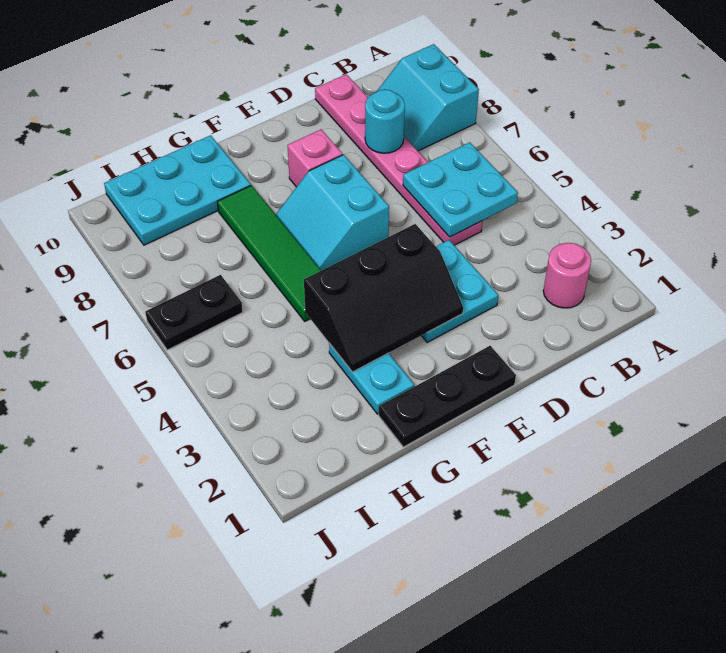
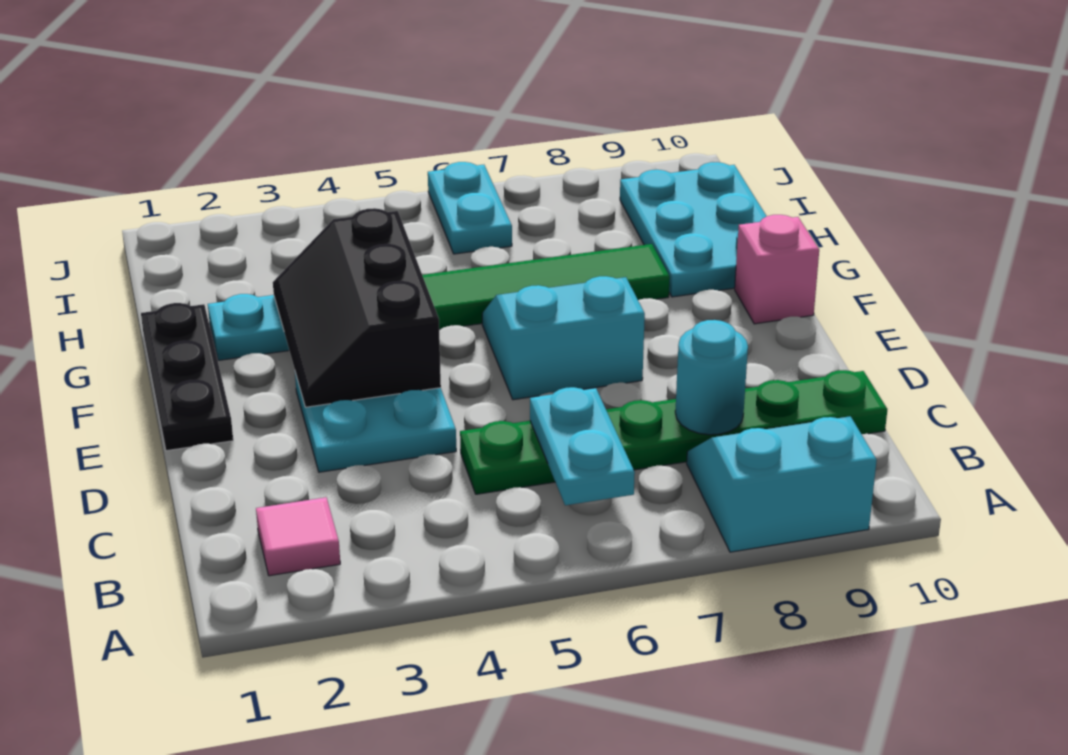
pink 1x1 round brick [543,243,591,308] -> pink 1x1 tile [256,497,340,576]
cyan 2x2 plate [403,142,518,237] -> cyan 1x2 plate [530,387,635,505]
pink 1x6 plate [315,74,482,245] -> green 1x6 plate [460,370,887,494]
pink 1x1 brick [288,130,343,187] -> pink 1x1 brick moved to [735,215,819,324]
black 1x2 plate [145,275,243,350] -> cyan 1x2 plate [428,162,512,254]

